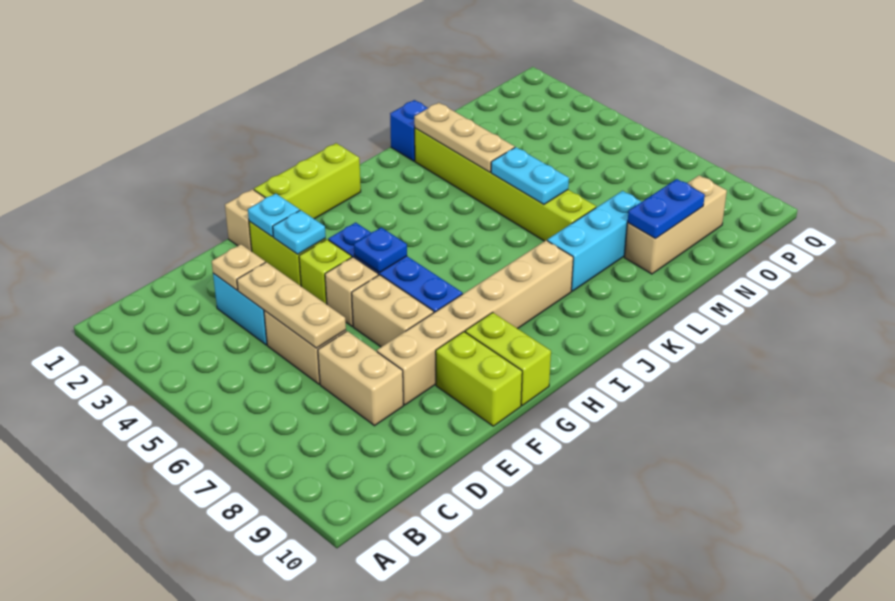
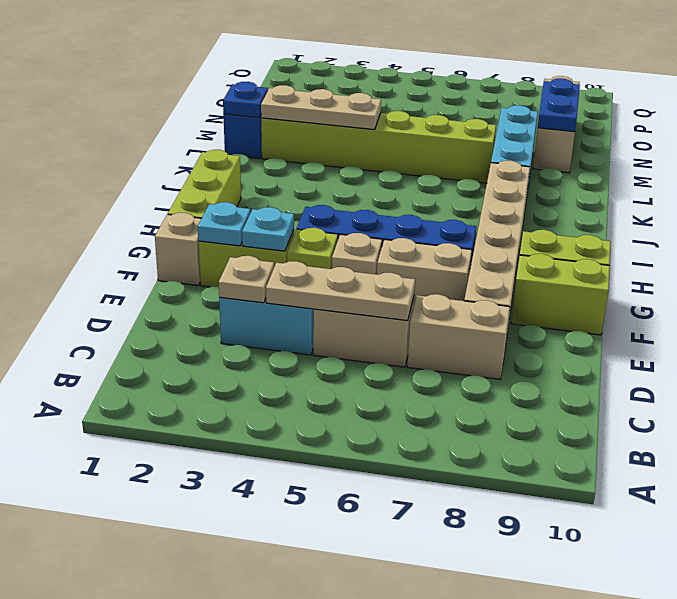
blue 1x1 plate [354,227,407,272] -> blue 1x1 plate moved to [223,82,268,118]
cyan 1x2 plate [491,147,569,204] -> none

